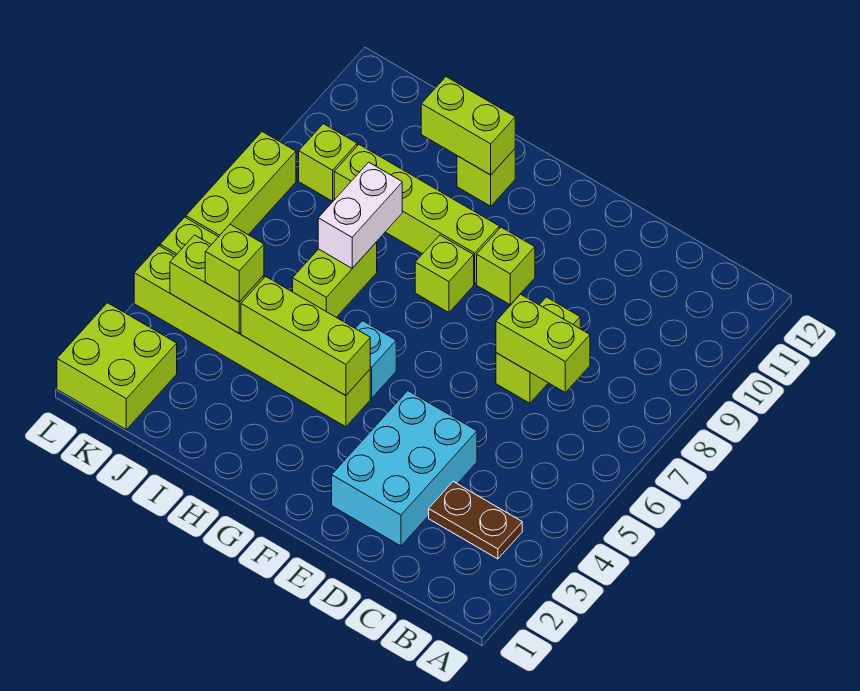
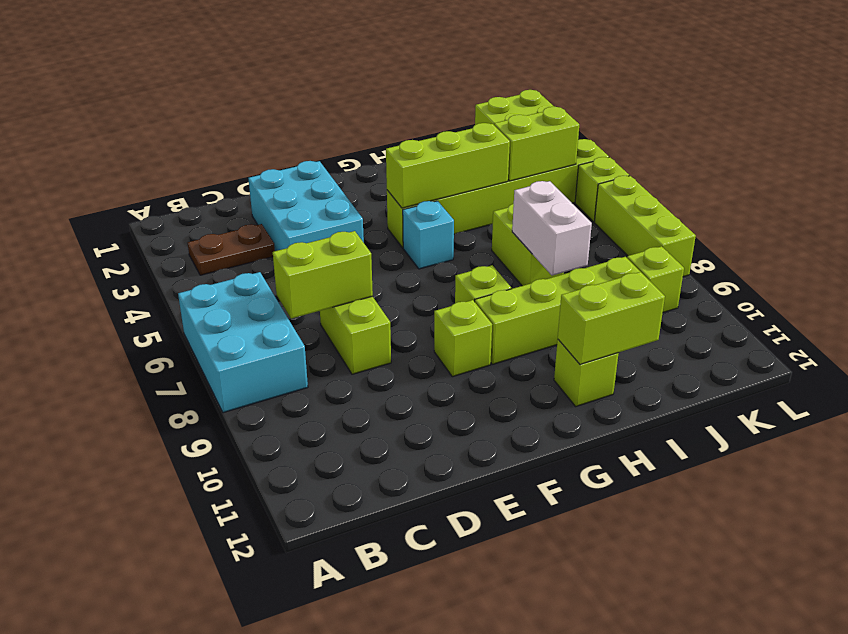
none -> cyan 2x3 brick [178,272,308,413]
lime 1x1 brick [205,224,264,302] -> none

